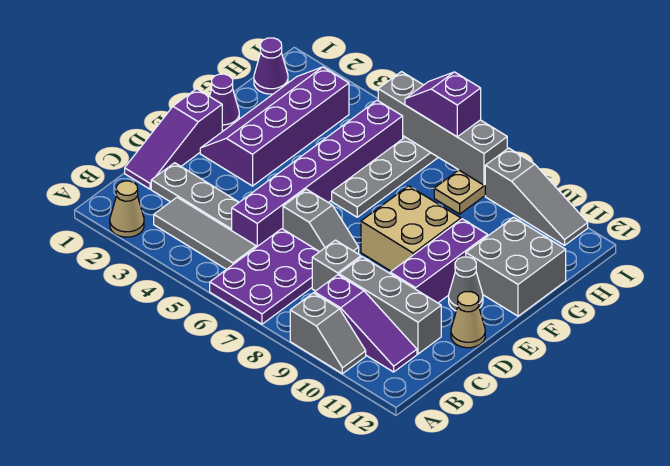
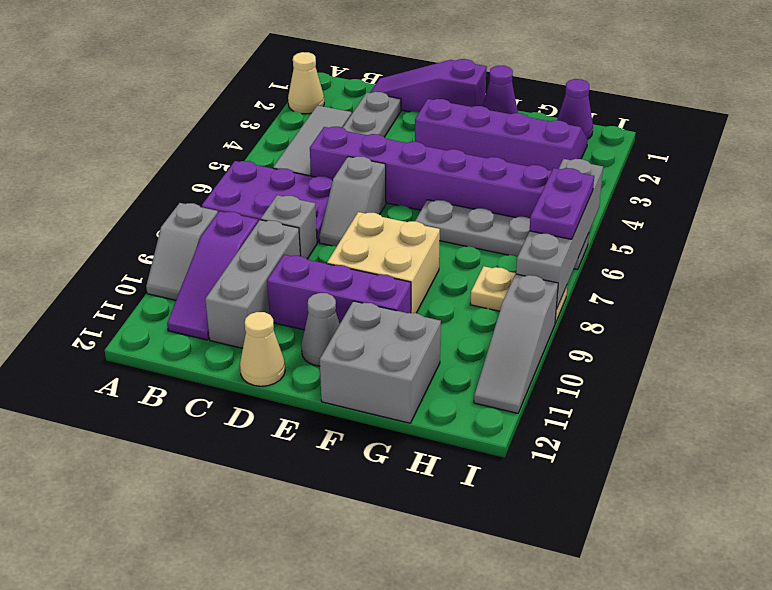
purple 1x2 slope [405,72,481,137] -> purple 1x2 plate [530,168,594,239]

